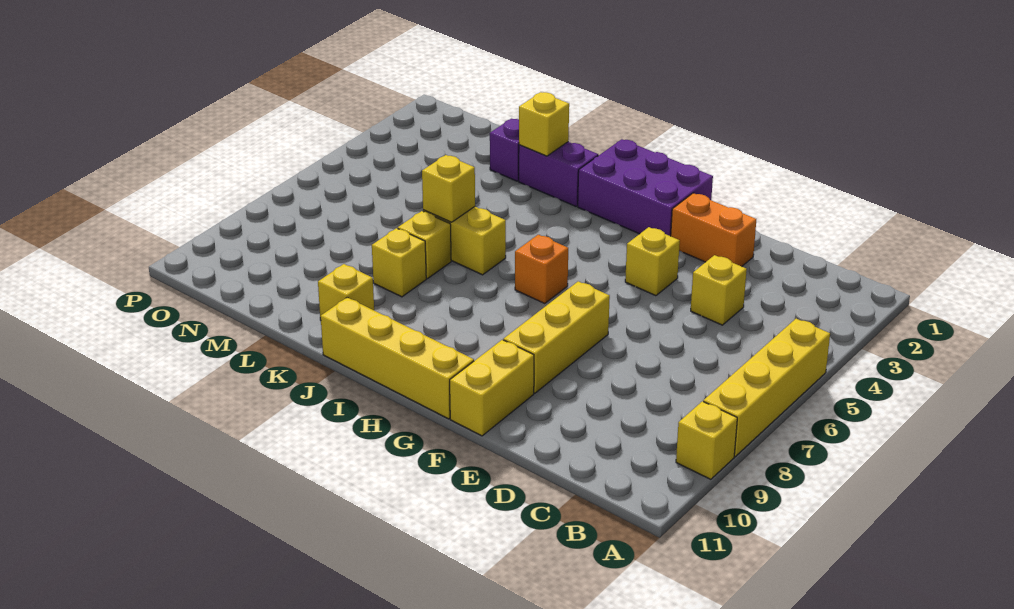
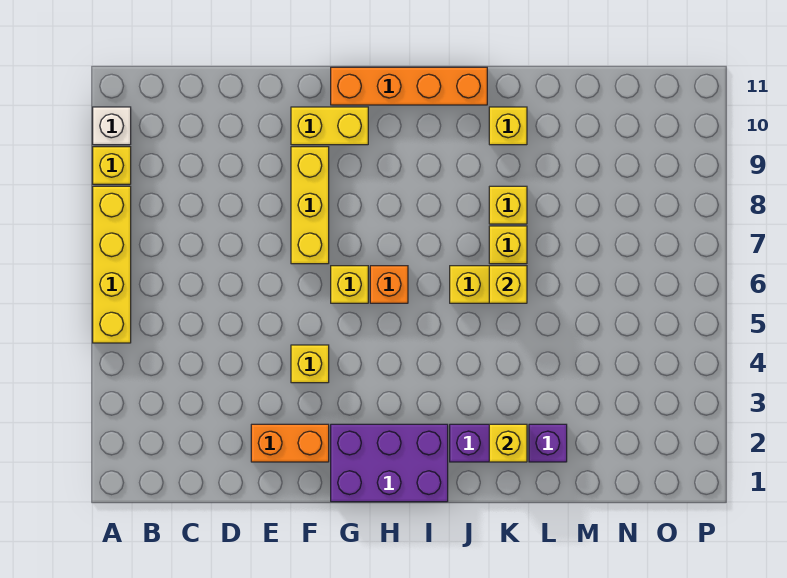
none -> white 1x1 brick [93,107,131,145]
yellow 1x1 brick [691,255,747,325] -> yellow 1x1 brick moved to [331,266,368,303]
yellow 1x2 brick [450,340,534,436] -> yellow 1x2 brick turned to [291,107,368,145]
yellow 1x4 brick [321,297,474,419] -> orange 1x4 brick [331,67,487,105]

